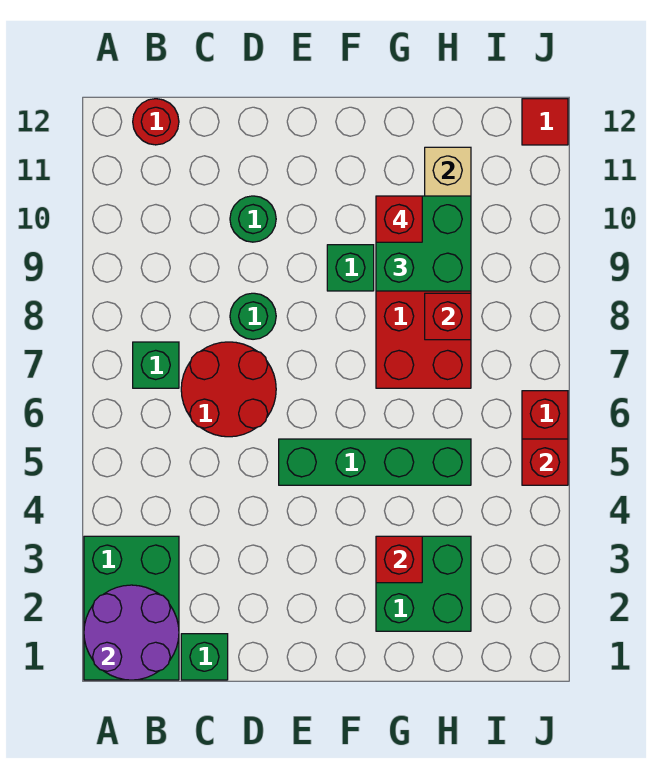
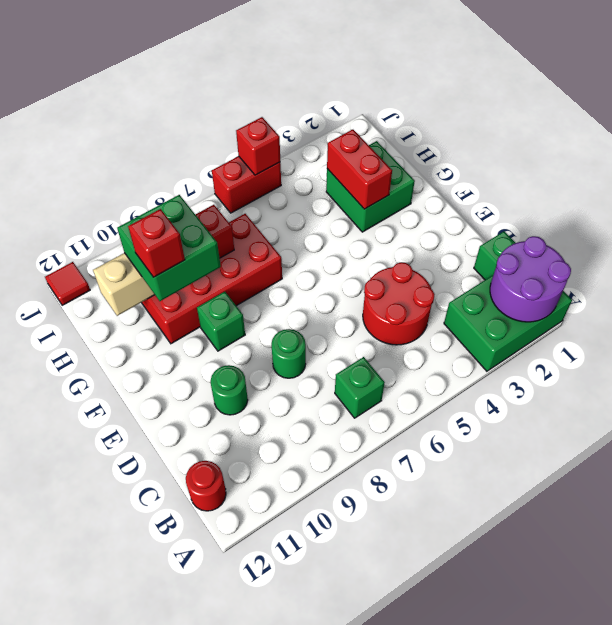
red 2x2 round brick [181,342,276,437] -> red 2x2 round brick moved to [363,262,435,345]
green 1x4 brick [279,439,471,485] -> none
red 1x1 brick [376,536,422,583] -> red 1x2 brick [327,129,392,209]

